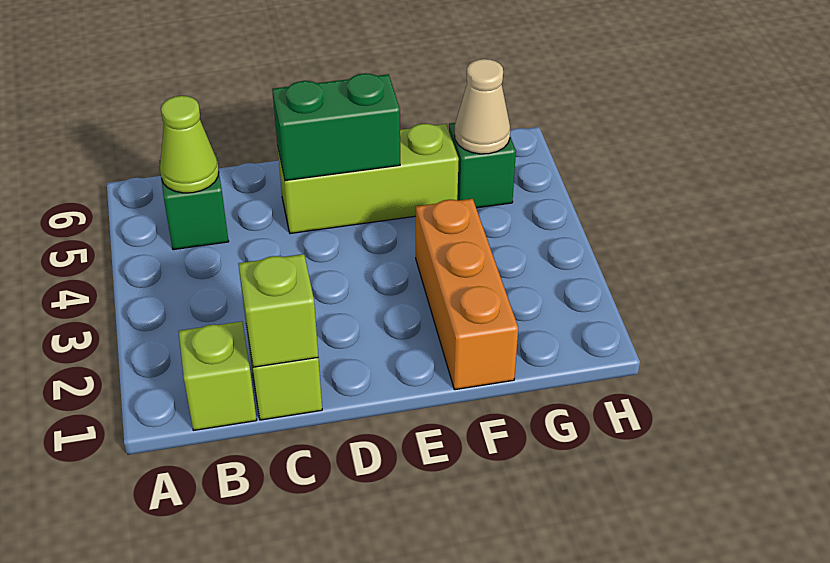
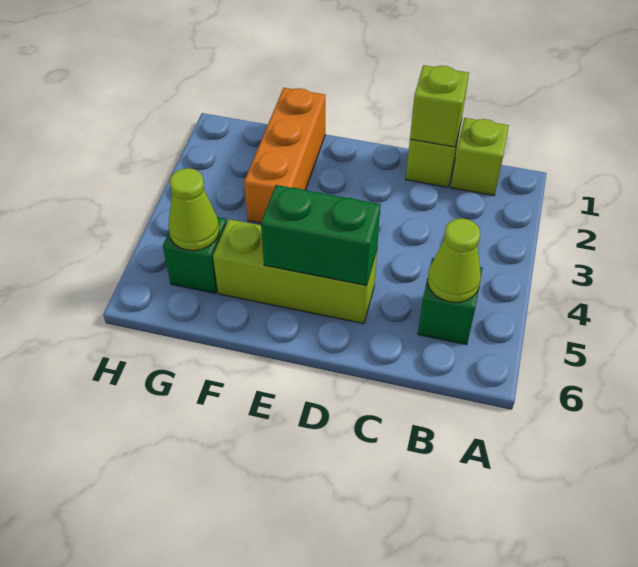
tan 1x1 cone [455,59,510,154] -> lime 1x1 cone [168,168,219,251]

